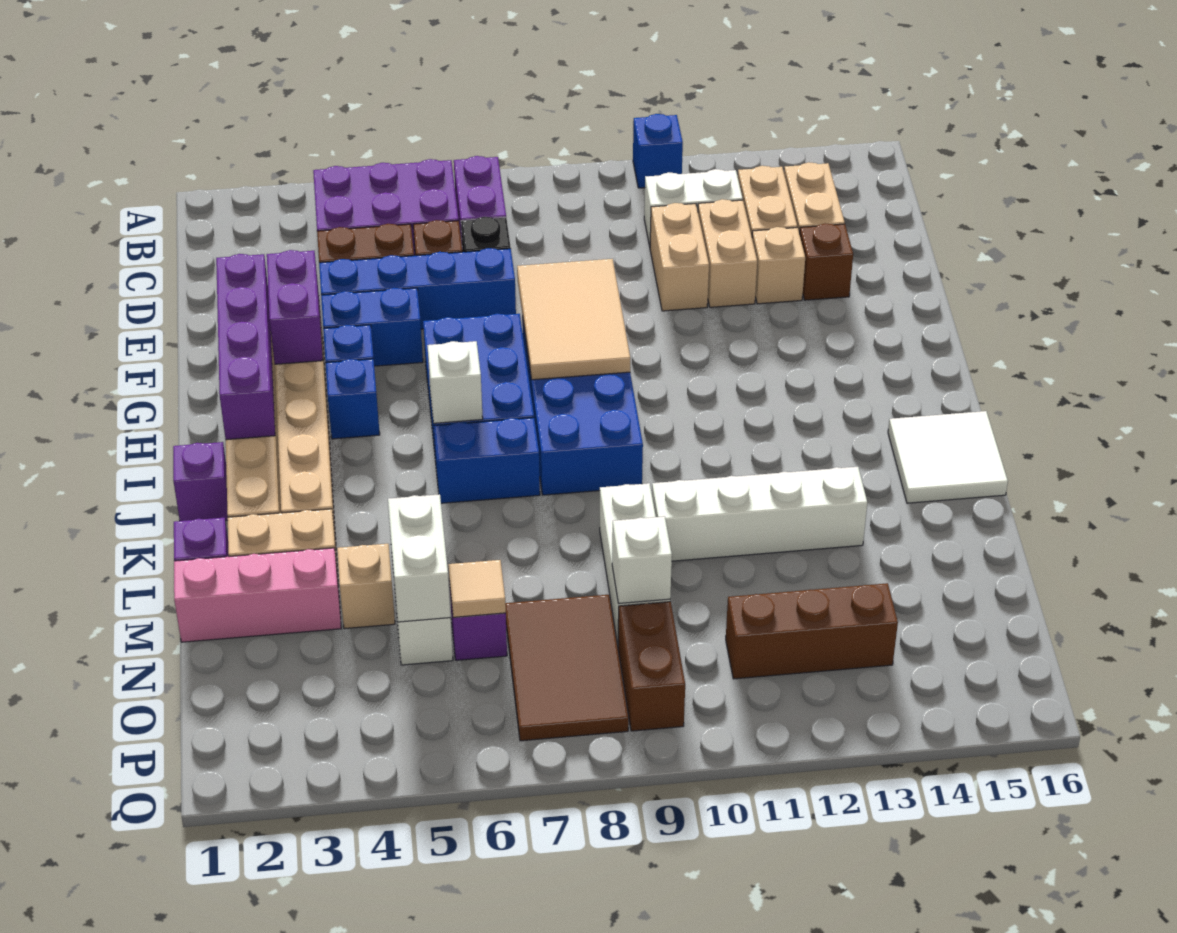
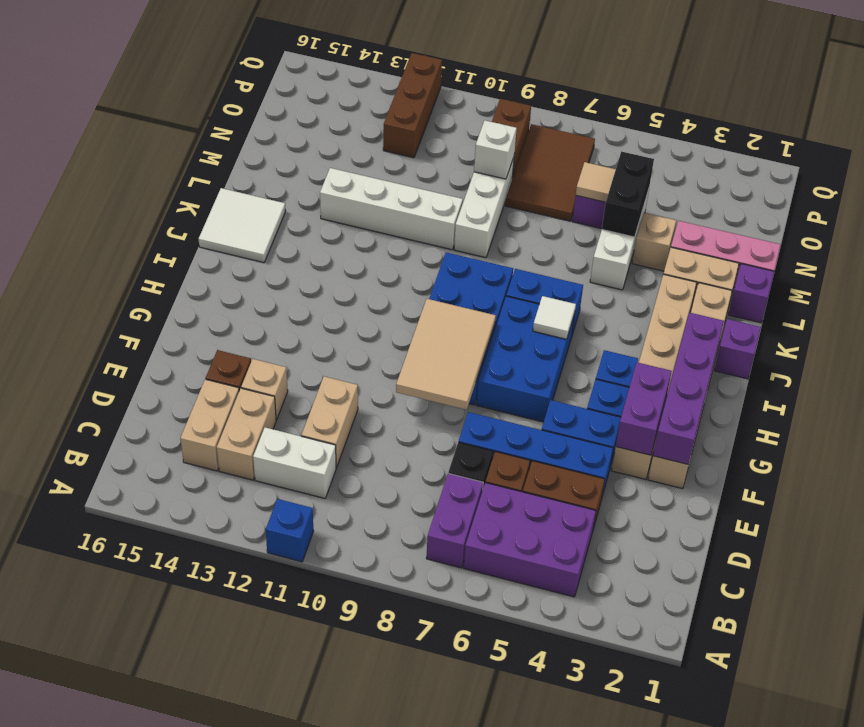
tan 1x2 brick [698,199,757,307] -> none
white 1x1 brick [427,341,483,423] -> white 1x1 tile [533,296,576,339]
white 1x2 brick [388,494,451,622] -> black 1x2 brick [602,151,654,237]
brown 1x3 brick [726,583,898,679] -> brown 1x3 brick turned to [383,53,442,158]

